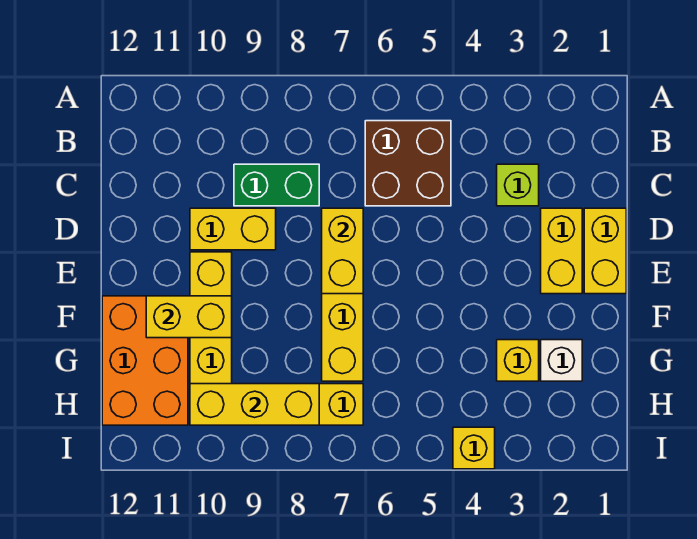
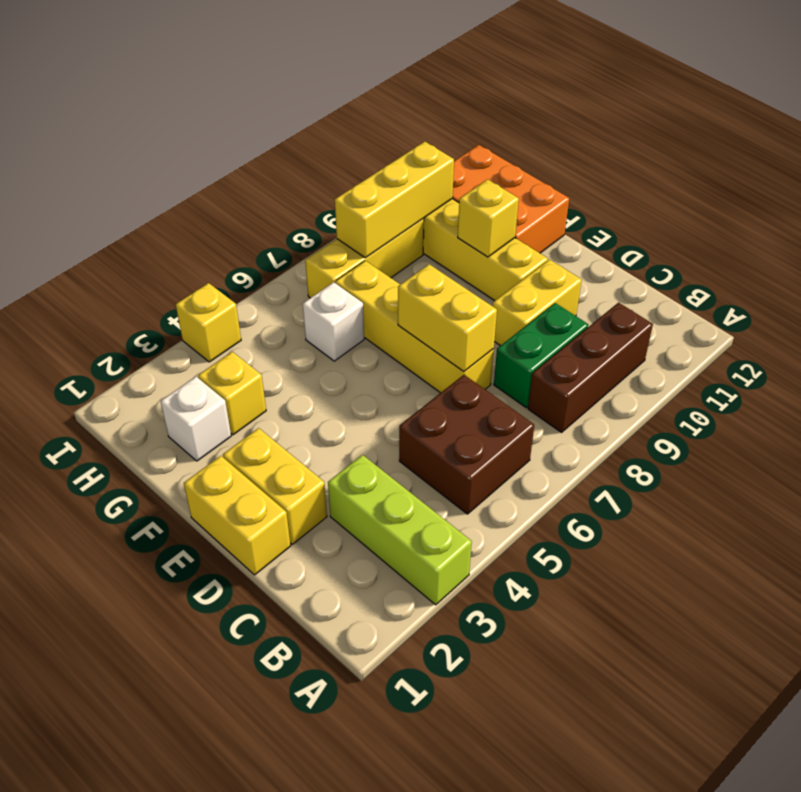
none -> brown 1x3 brick [528,303,653,433]
lime 1x1 brick [497,164,539,206] -> lime 1x3 brick [328,455,472,605]
yellow 1x2 brick [146,296,232,338] -> yellow 1x1 brick [458,179,519,257]
none -> white 1x1 brick [303,282,364,361]

